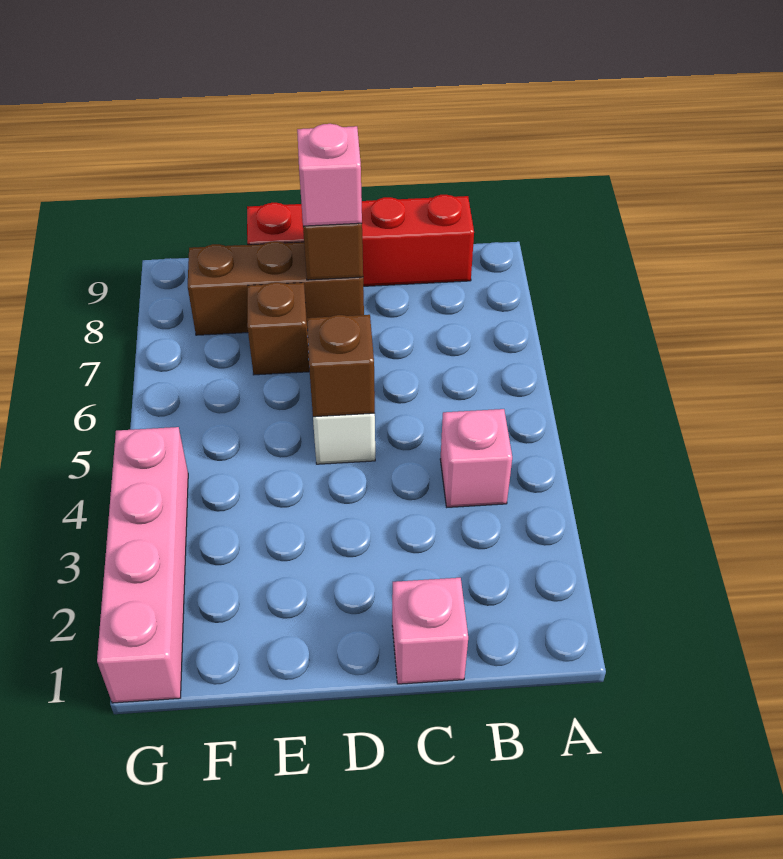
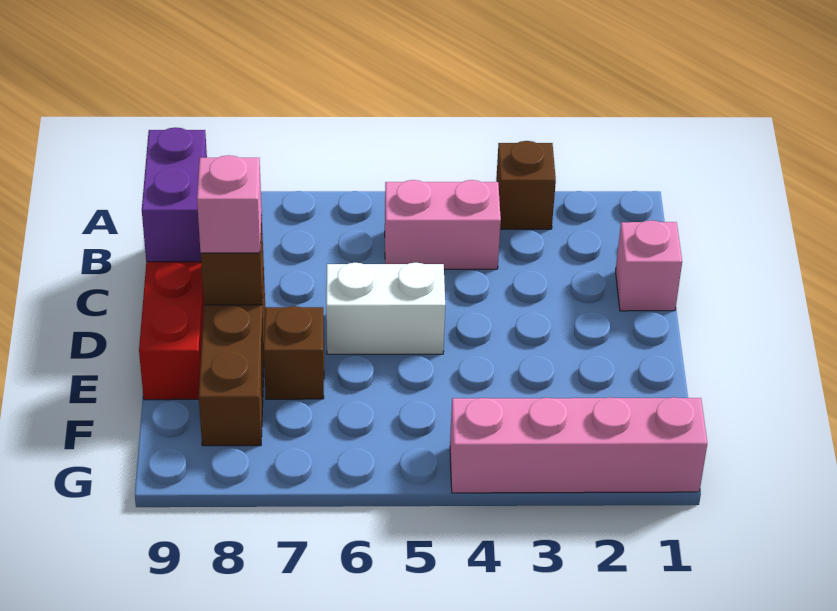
pink 1x1 brick [440,409,512,507] -> pink 1x2 brick [385,180,501,269]
none -> purple 1x2 brick [142,127,207,262]
brown 1x1 brick [307,315,375,417] -> brown 1x1 brick moved to [496,141,556,229]

